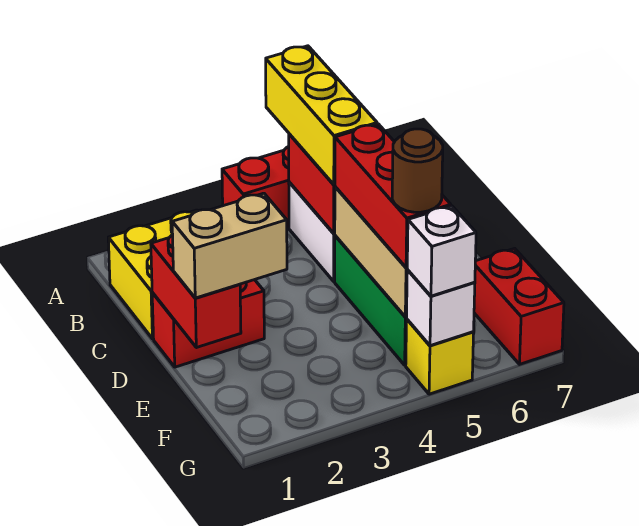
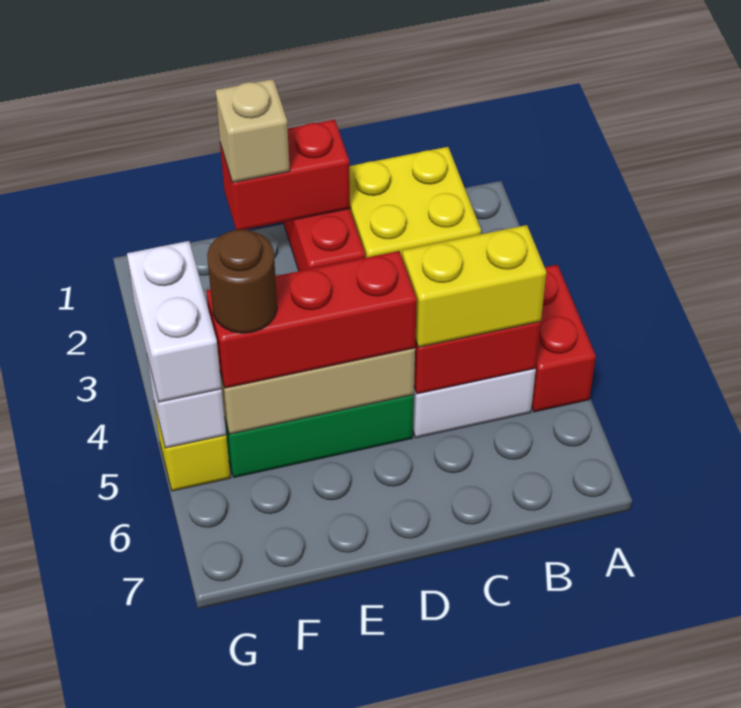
yellow 1x3 brick [266,46,377,185] -> yellow 1x2 brick [402,225,546,347]
tan 1x2 brick [172,193,287,298] -> tan 1x1 brick [216,79,290,183]
red 1x2 brick [474,248,564,364] -> none
white 1x1 brick [407,206,476,296] -> white 1x2 brick [127,241,222,402]

